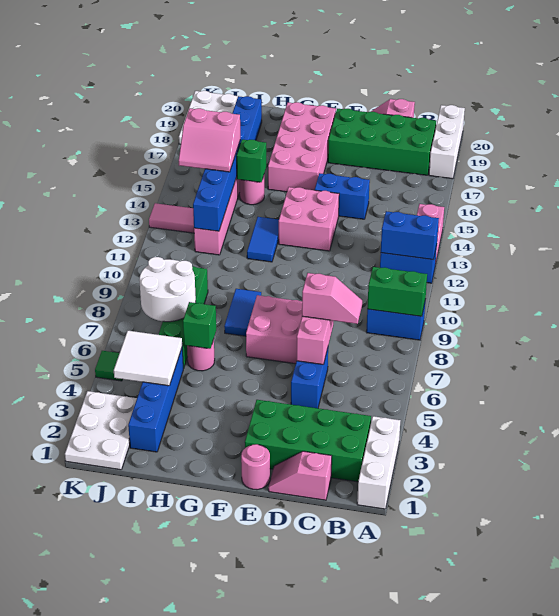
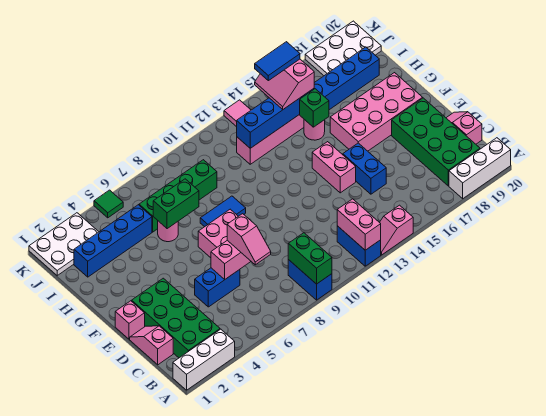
blue 1x2 brick [381,211,439,260] -> pink 1x2 brick [337,199,381,250]
pink 1x1 round brick [241,444,270,490] -> pink 1x1 brick [115,301,145,339]
pink 2x2 brick [279,187,339,251] -> pink 1x2 brick [312,142,356,193]
blue 1x2 tile [247,217,279,262] -> blue 1x2 tile moved to [255,42,300,81]
green 1x1 brick [183,302,216,349] -> green 1x2 brick [153,179,199,229]
white 2x2 tile [114,331,182,386] -> none
white 2x2 round brick [139,257,196,322] -> none

